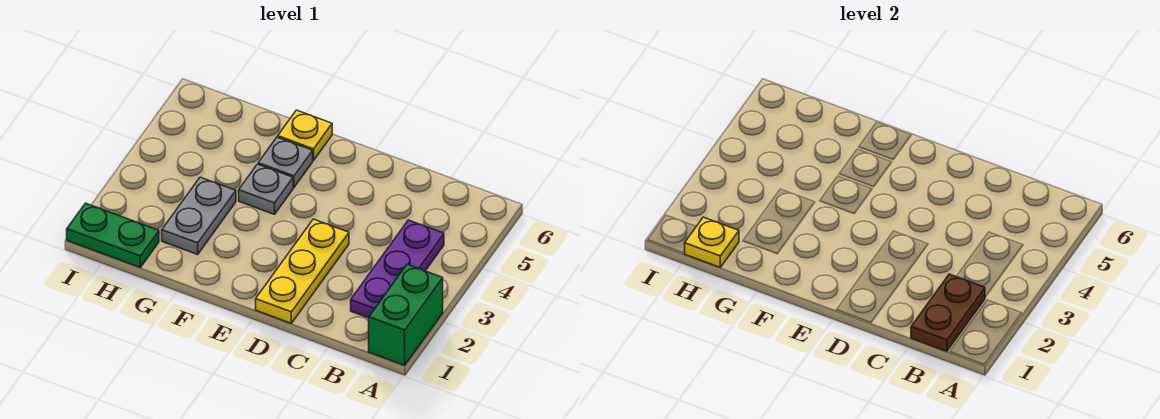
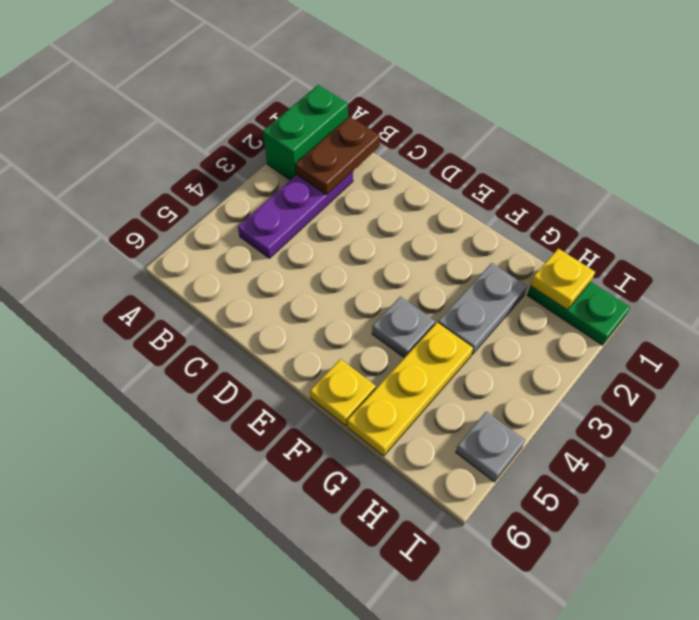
yellow 1x3 plate [256,219,349,323] -> yellow 1x3 plate moved to [347,323,473,456]
grey 1x1 plate [258,137,313,187] -> grey 1x1 plate moved to [456,412,525,482]

